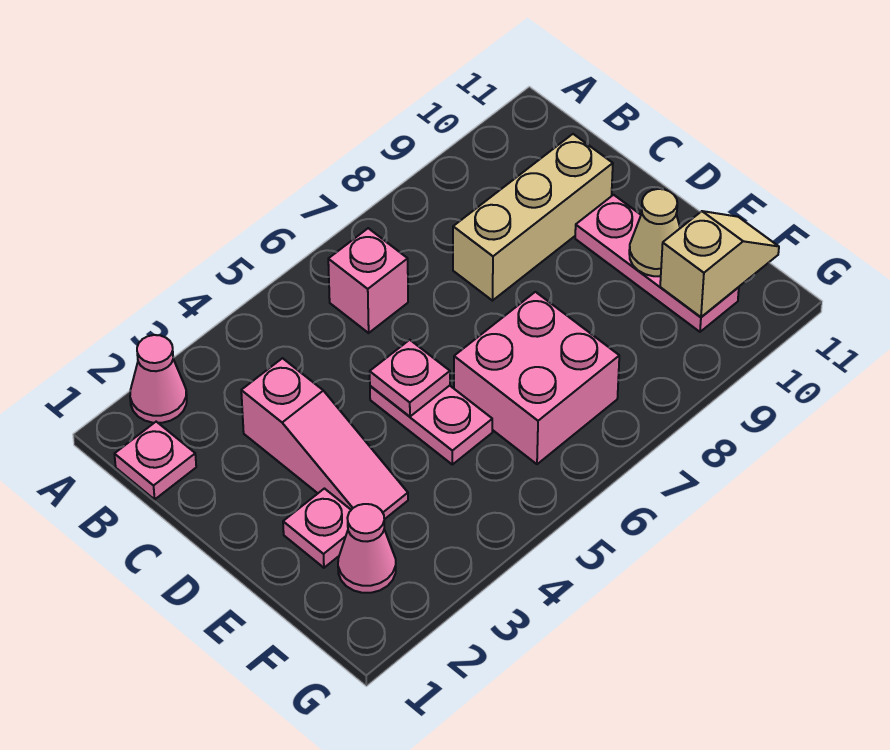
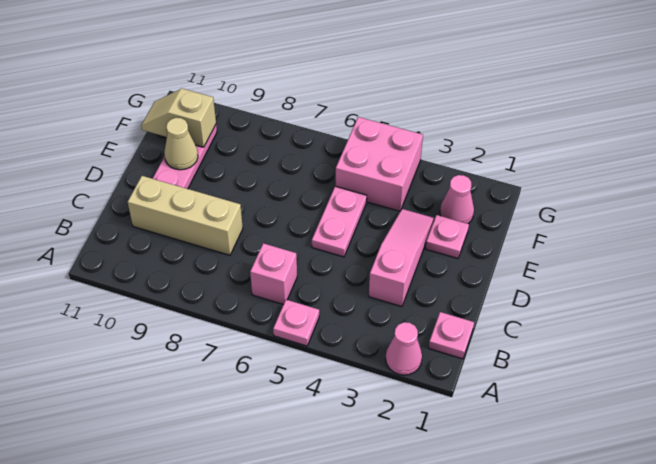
pink 1x1 plate [370,340,450,417] -> pink 1x1 plate moved to [273,300,319,346]
pink 2x2 brick [454,292,619,464] -> pink 2x2 brick moved to [336,117,423,211]

